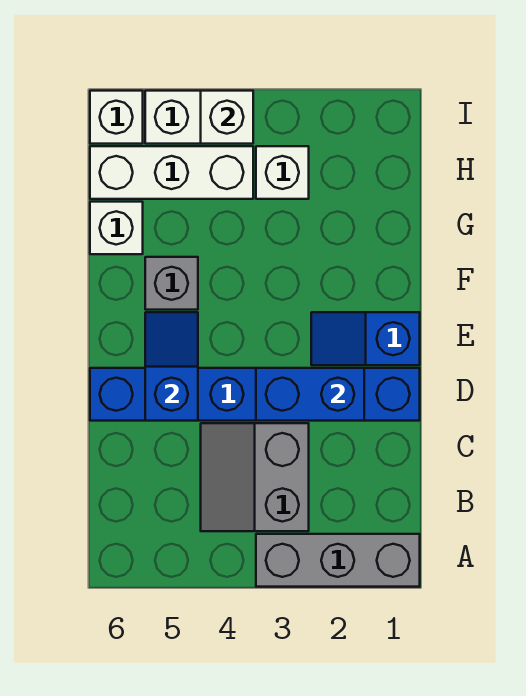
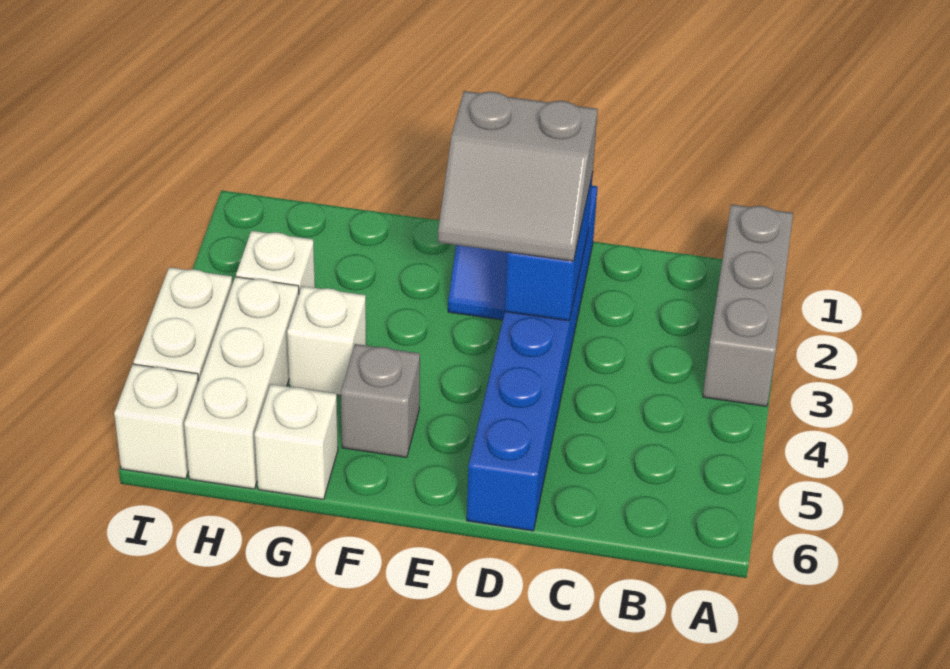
grey 2x2 slope [201,423,309,531] -> grey 2x2 slope moved to [438,91,598,261]
blue 1x2 slope [145,312,198,421] -> none
white 1x1 brick [201,91,253,144] -> white 1x1 brick moved to [287,286,366,396]

